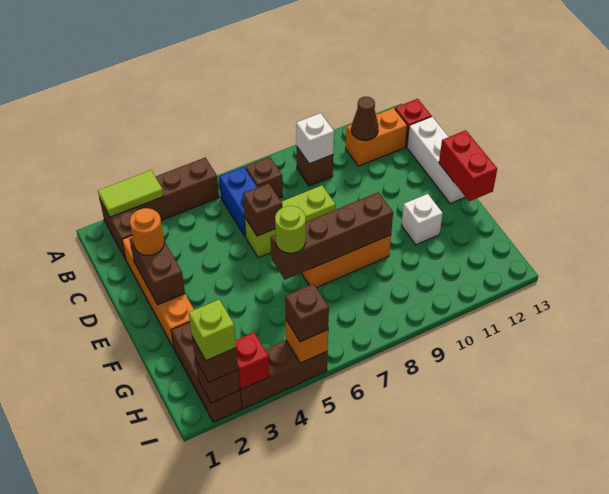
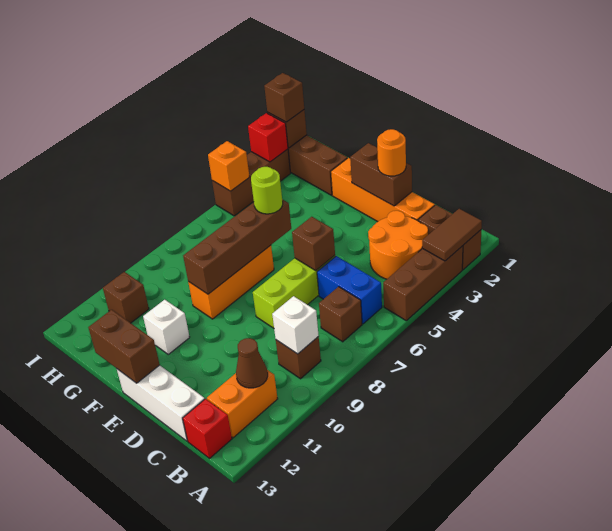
lime 1x2 tile [98,170,163,217] -> brown 1x2 tile [422,209,482,261]
none -> orange 2x2 round brick [368,211,428,279]
red 1x2 brick [439,130,497,201] -> brown 1x2 brick [88,310,160,383]
lime 1x1 brick [189,300,236,361] -> none
brown 1x1 brick [285,284,329,342] -> brown 1x1 brick moved to [103,272,149,323]

